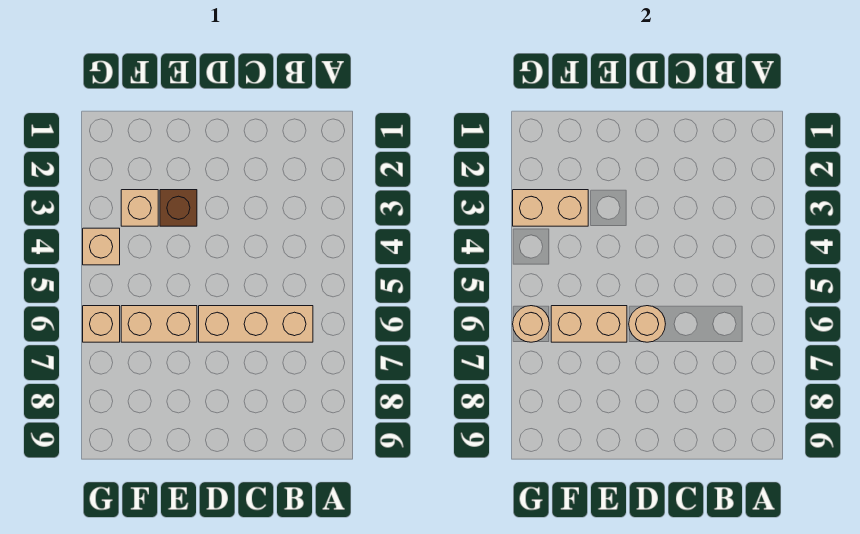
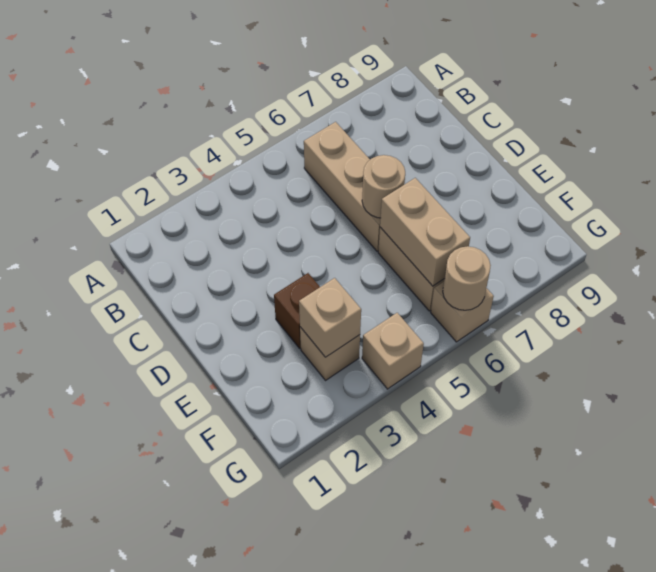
tan 1x2 brick [513,190,588,226] -> tan 1x1 brick [299,278,361,357]

